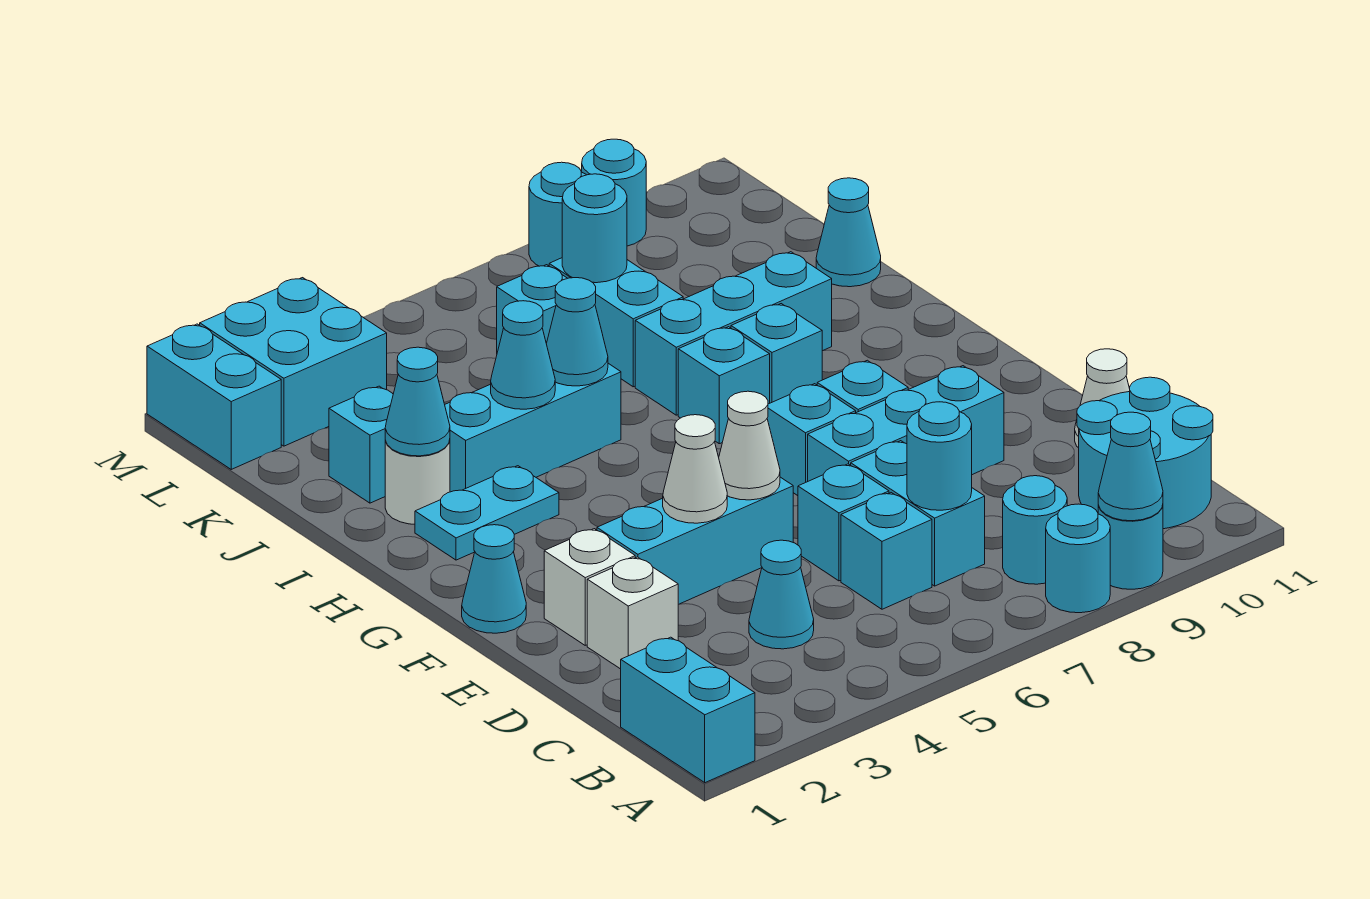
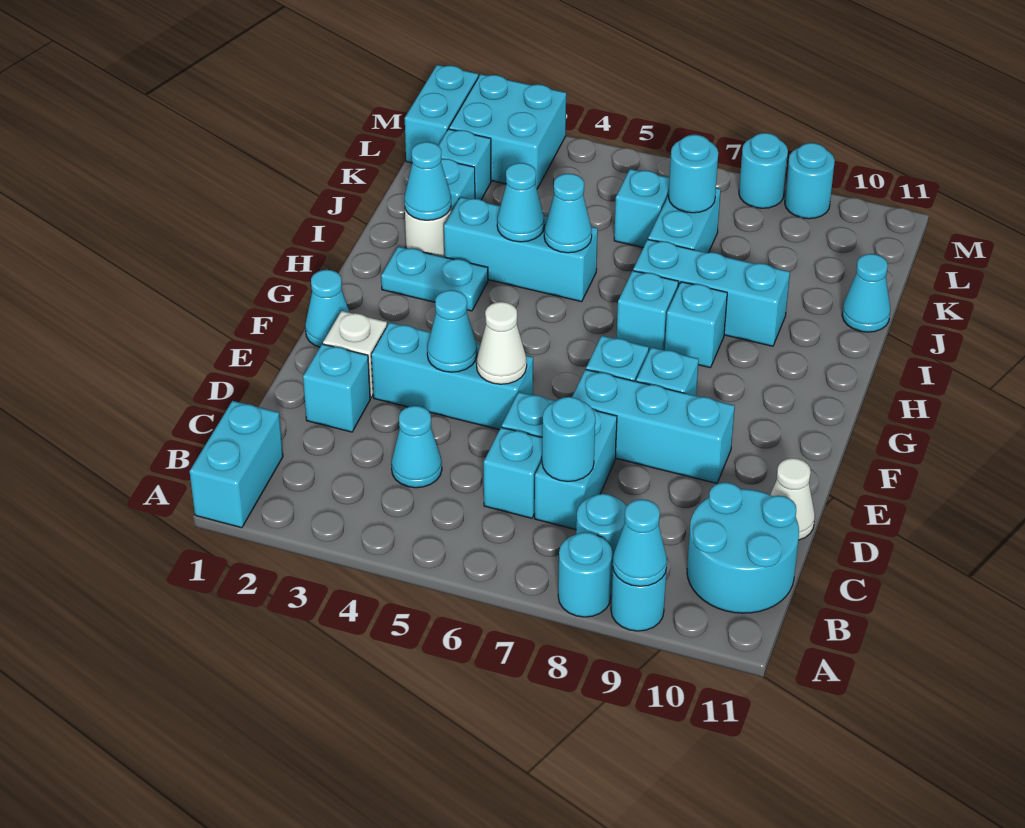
white 1x1 brick [587,557,678,669] -> cyan 1x1 brick [303,344,370,432]
white 1x1 cone [663,415,727,523] -> cyan 1x1 cone [427,290,477,372]
none -> cyan 1x1 brick [438,129,491,200]

